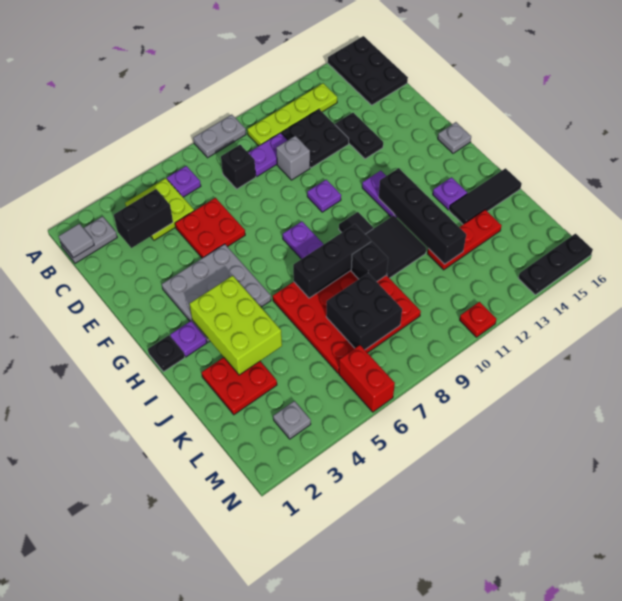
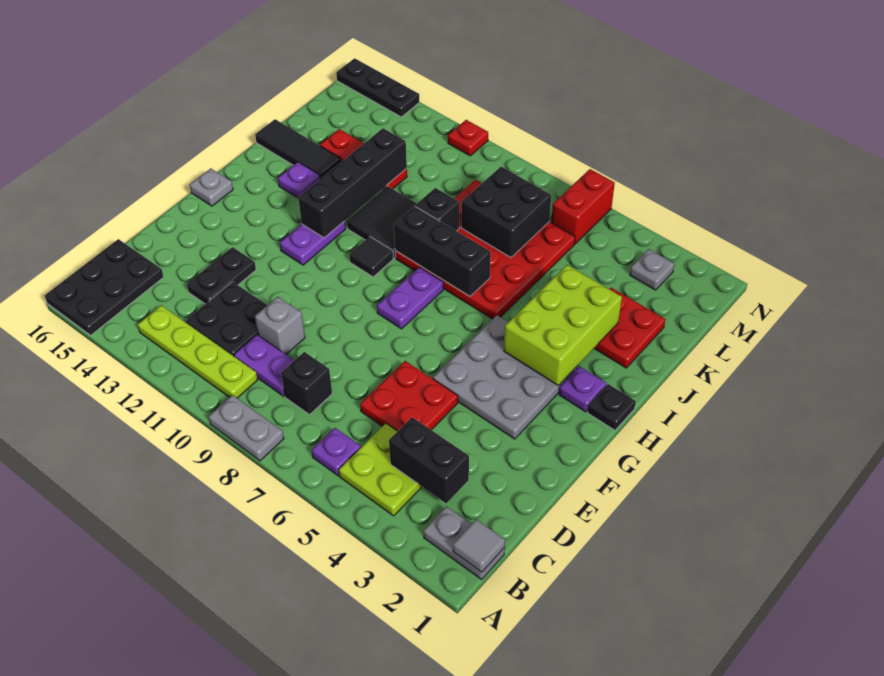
purple 1x1 plate [307,180,341,212] -> none

